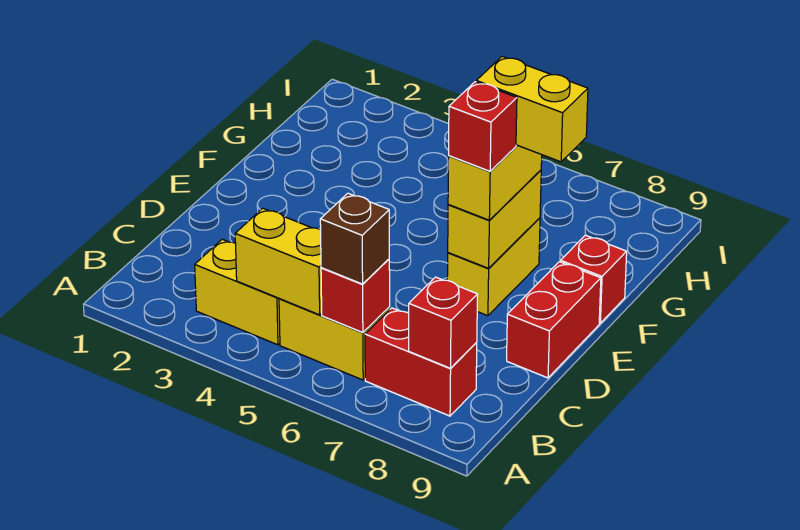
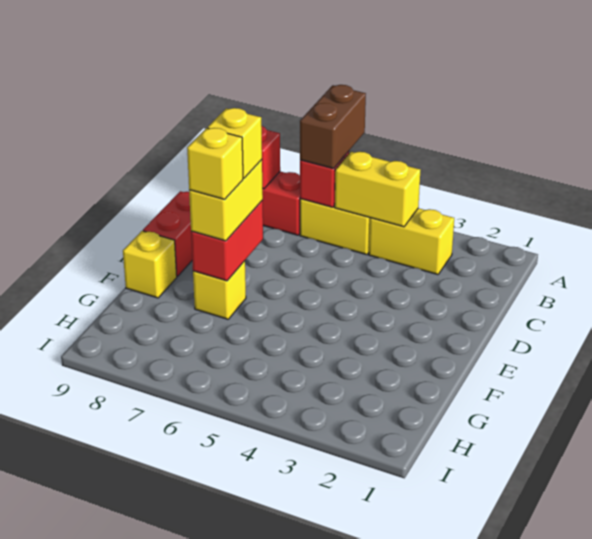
brown 1x1 brick [320,193,389,284] -> brown 1x2 brick [300,85,366,169]
yellow 1x2 brick [447,218,540,316] -> yellow 1x1 brick [193,261,246,319]
yellow 1x2 brick [448,170,541,268] -> red 1x2 brick [191,201,263,281]
red 1x1 brick [449,82,517,171] -> yellow 1x1 brick [208,108,262,178]
yellow 1x2 brick [476,56,588,162] -> yellow 1x1 brick [187,128,243,199]
red 1x1 brick [561,235,627,323] -> yellow 1x1 brick [123,231,177,298]

